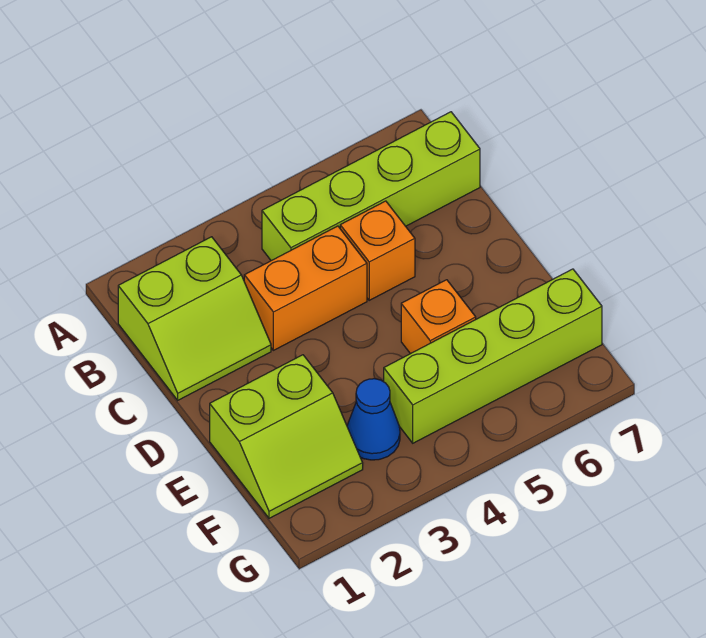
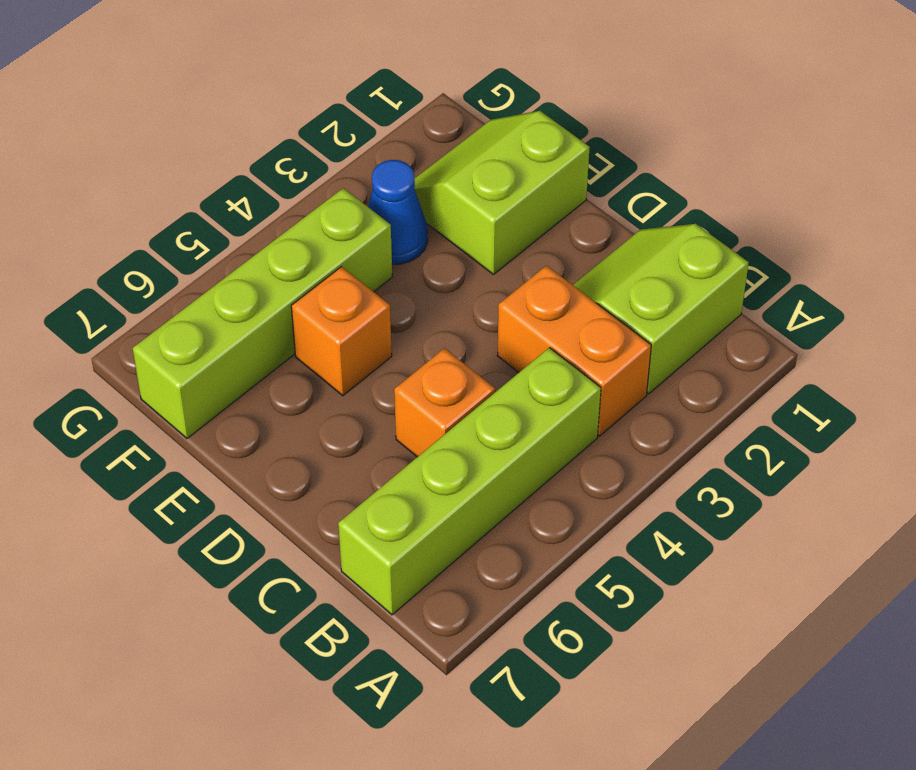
orange 1x2 brick [244,226,367,350] -> orange 1x2 brick turned to [497,266,651,436]

